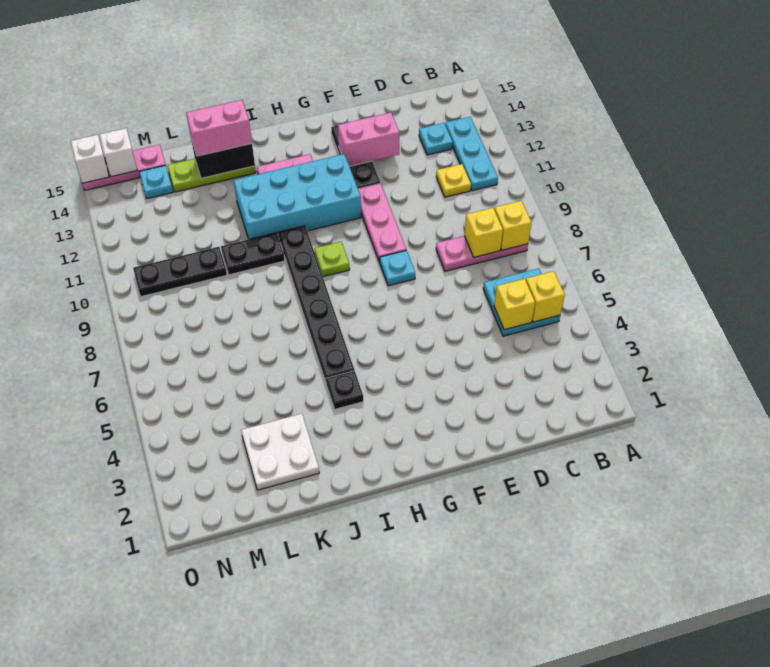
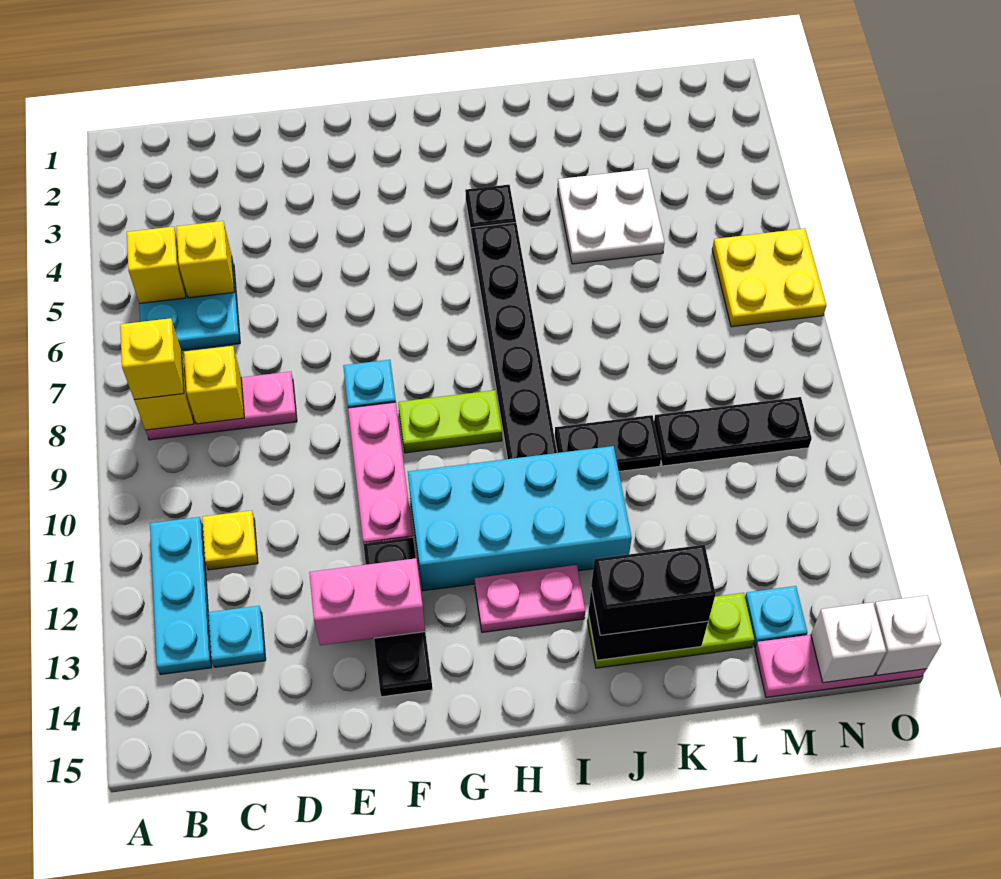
none -> yellow 1x1 brick [120,318,184,400]
lime 1x1 plate [314,242,350,277] -> lime 1x2 plate [398,390,502,453]
pink 1x2 brick [186,100,252,156] -> black 1x2 brick [591,545,715,635]
white 2x2 plate [241,414,319,490] -> white 2x2 plate moved to [558,169,665,264]
none -> yellow 2x2 plate [712,228,826,327]

